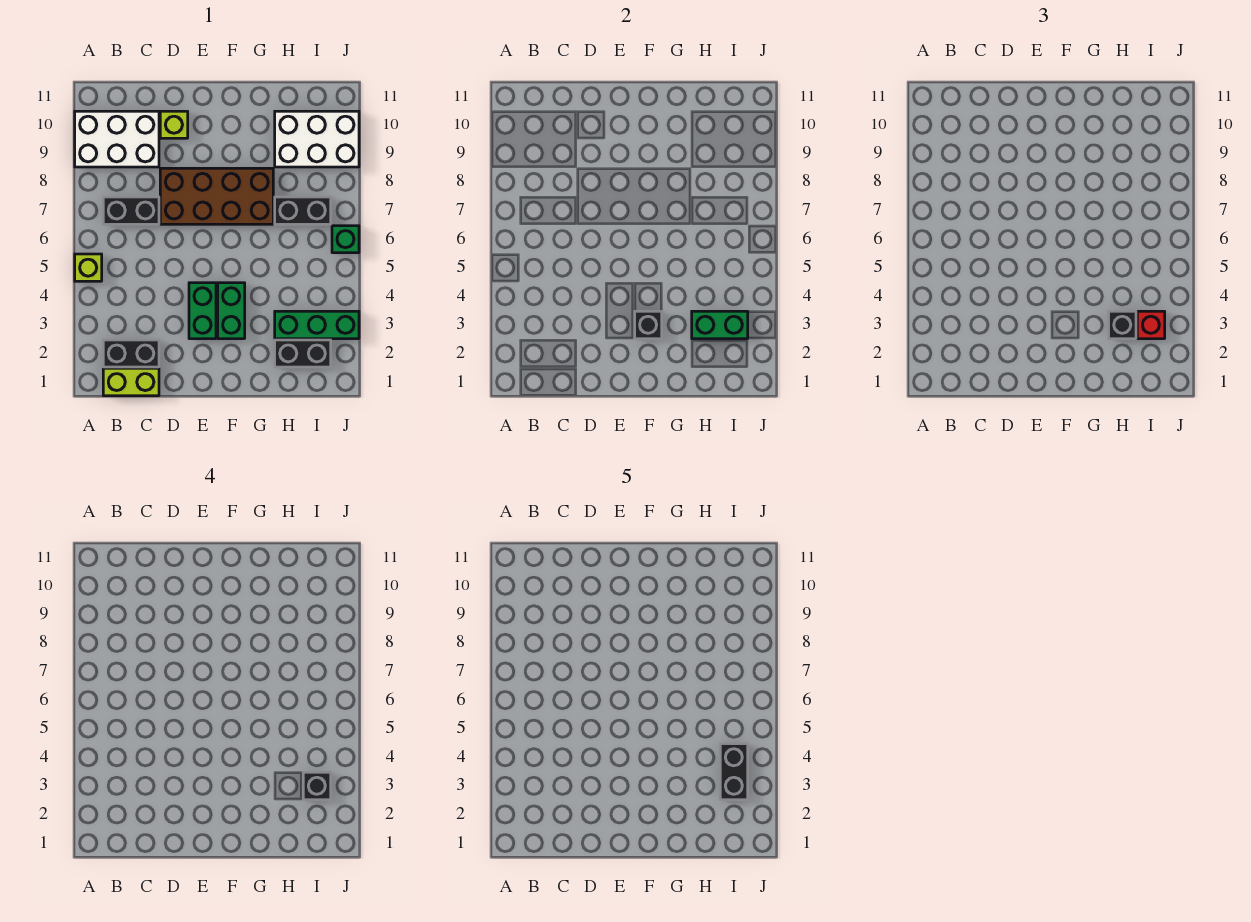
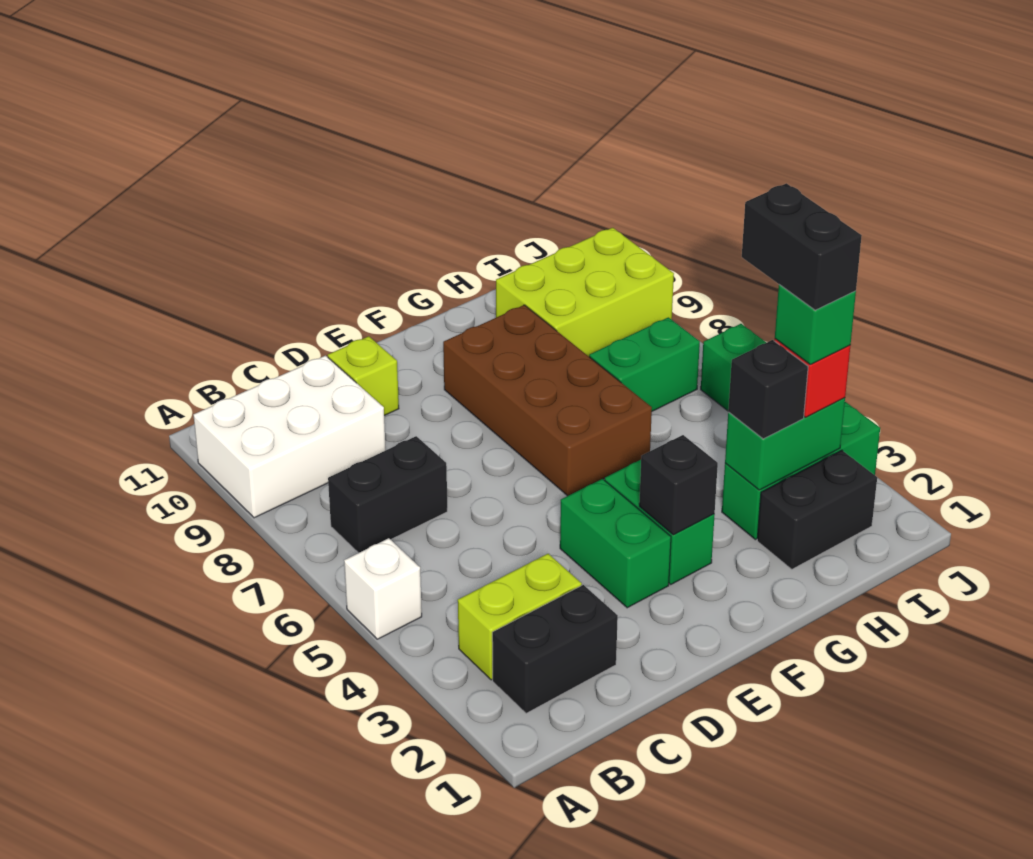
lime 1x1 brick [75,254,102,281] -> white 1x1 brick [344,538,422,639]
lime 1x2 brick [103,368,159,396] -> lime 1x2 brick moved to [458,554,582,680]
brown 2x4 brick [160,168,273,224] -> brown 2x4 brick turned to [443,305,652,496]
black 1x2 brick [275,197,331,224] -> green 1x2 brick [589,317,700,411]
white 2x3 brick [275,111,359,167] -> lime 2x3 brick [496,228,674,356]
black 1x1 brick [303,772,331,800] -> green 1x1 brick [775,285,856,365]

